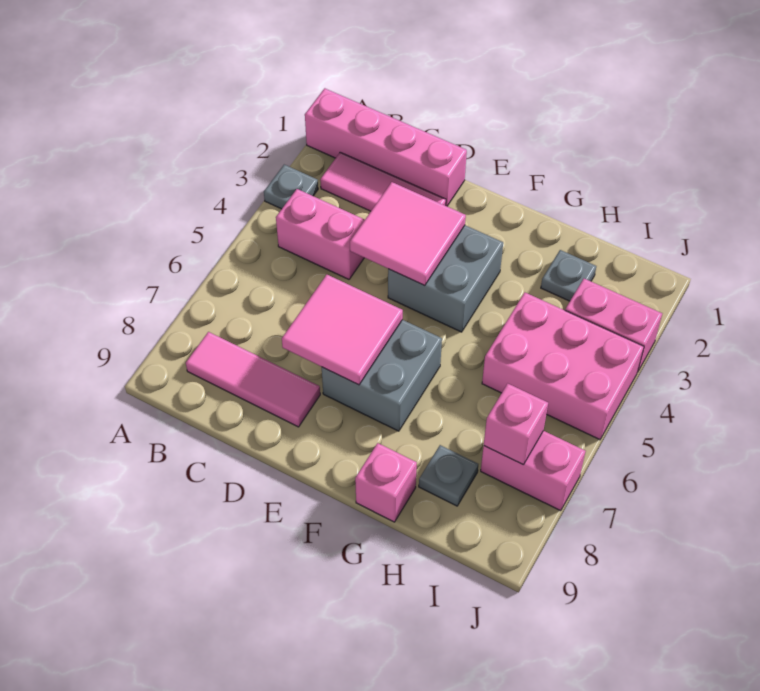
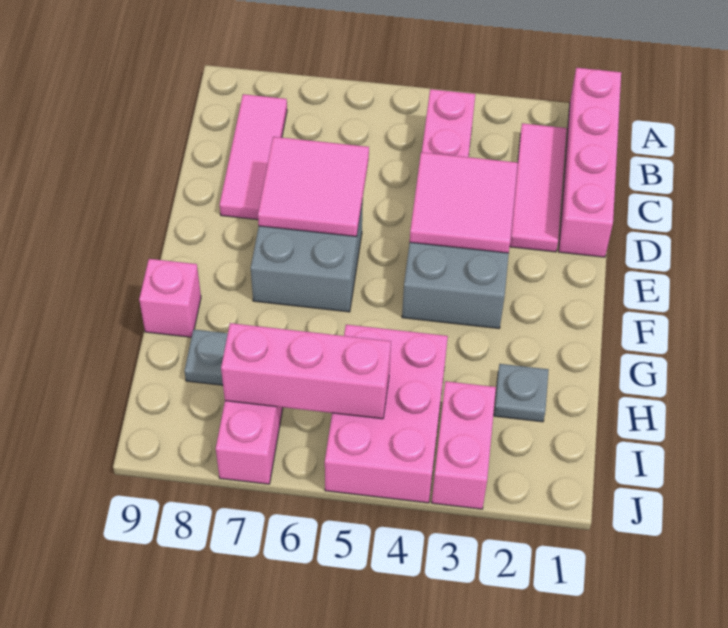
grey 1x1 plate [264,165,318,209] -> none
pink 1x1 brick [484,384,548,465] -> pink 1x3 brick [221,323,391,419]

